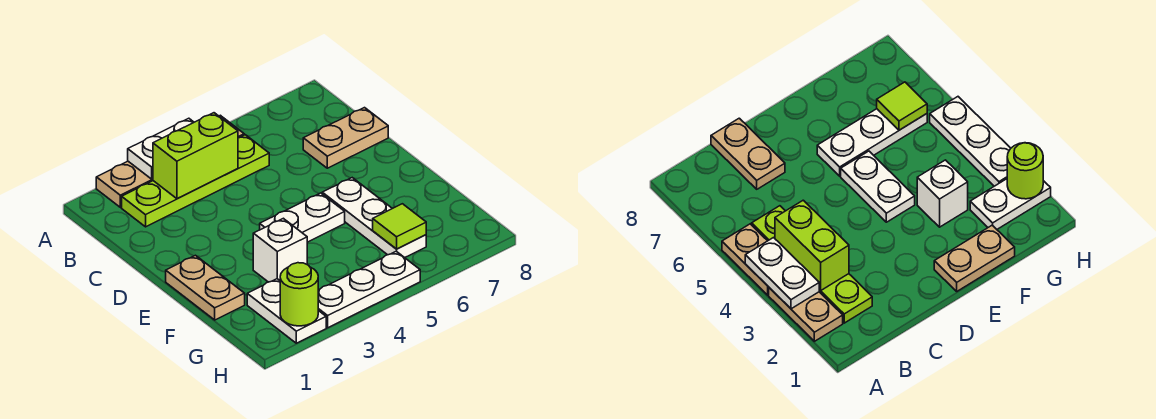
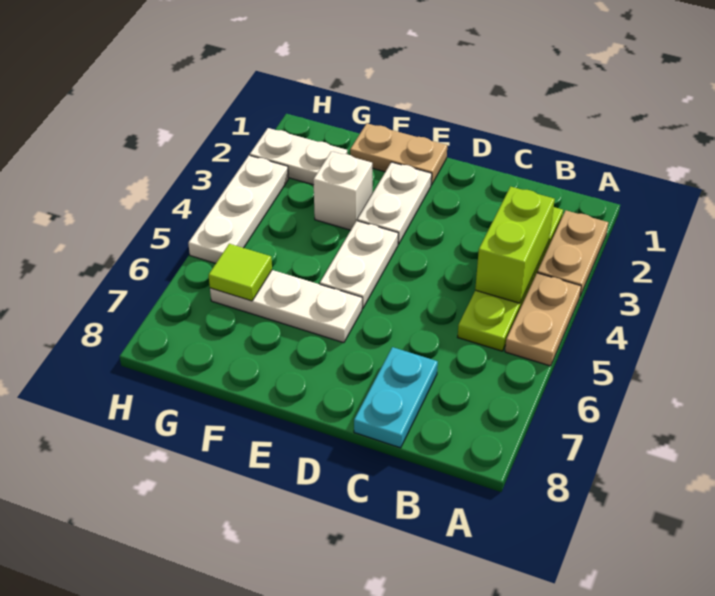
white 1x2 plate [128,118,194,179] -> white 1x2 plate moved to [357,162,432,244]
tan 1x2 plate [303,108,388,168] -> cyan 1x2 plate [354,347,438,448]
lime 1x1 round brick [280,263,318,326] -> none

